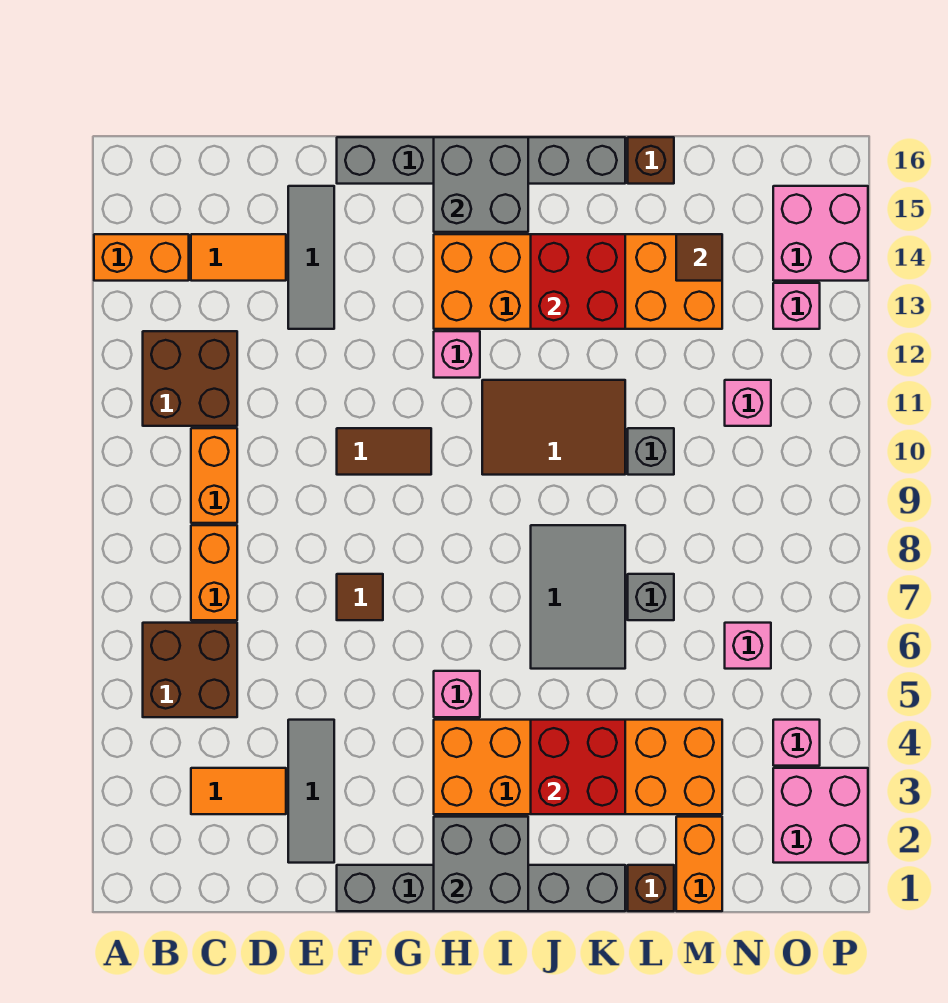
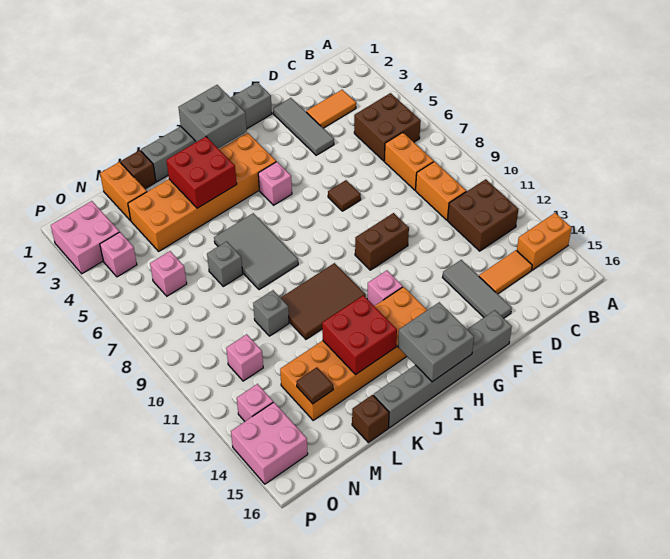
brown 1x2 tile [337,428,431,475] -> brown 1x2 brick [355,213,409,270]

